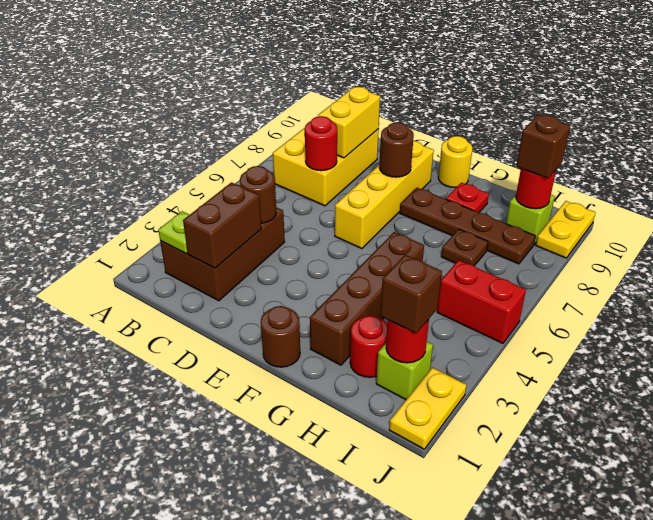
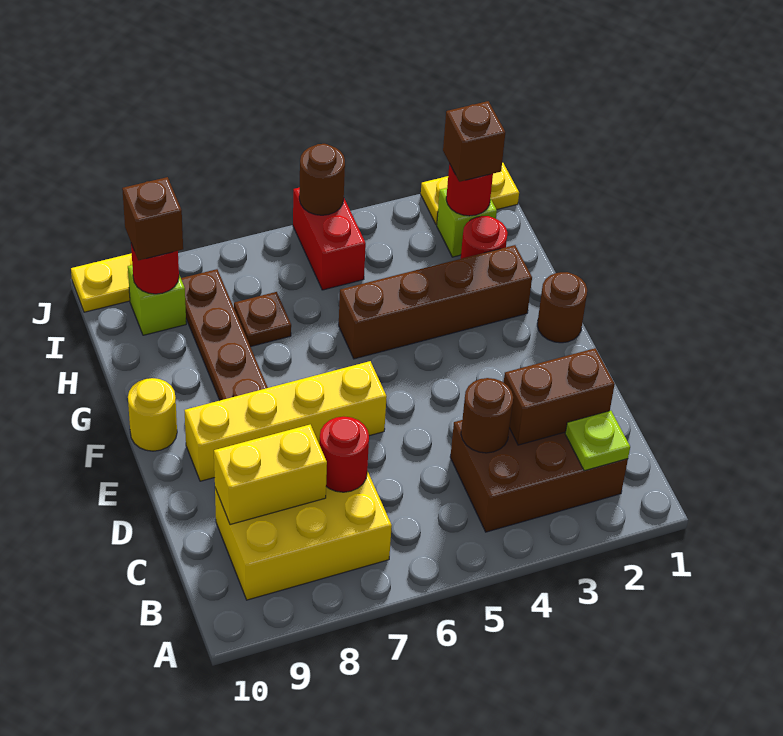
brown 1x1 round brick [379,123,414,177] -> brown 1x1 round brick moved to [299,144,345,215]
red 1x1 plate [446,183,489,213] -> none

